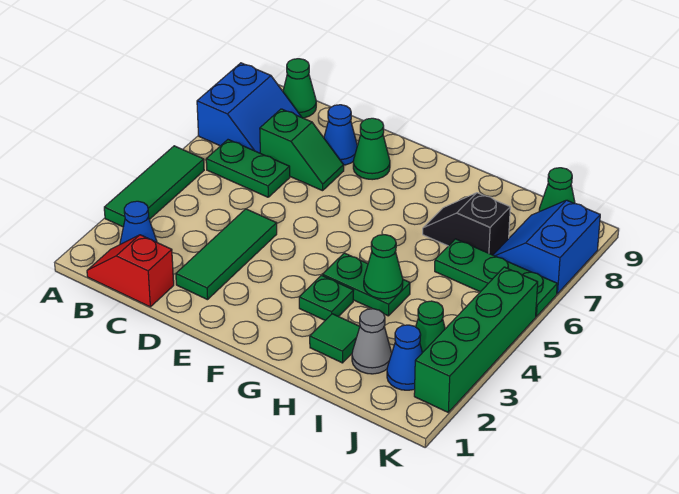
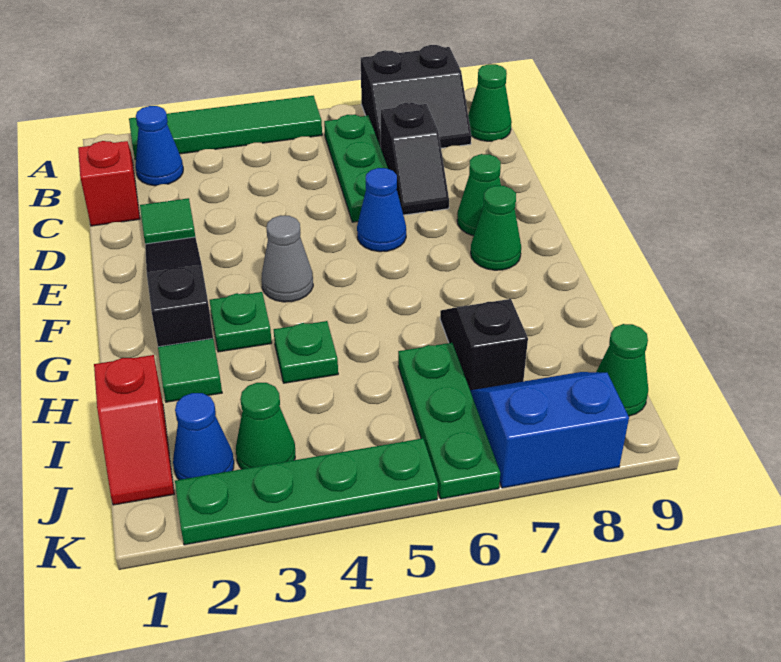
green 1x3 tile [104,146,204,227] -> green 1x4 tile [129,96,322,160]
blue 2x2 slope [197,63,301,153] -> black 2x2 slope [361,45,471,148]
green 1x2 plate [206,140,290,197] -> green 1x3 plate [324,115,388,222]
green 1x2 slope [260,109,344,191] -> black 1x2 slope [381,103,449,215]
green 1x3 tile [176,209,277,300] -> green 1x1 tile [140,198,195,244]
blue 1x1 cone [324,105,357,165] -> blue 1x1 cone moved to [357,168,406,252]
none -> black 1x3 slope [145,237,213,347]
green 1x2 plate [322,253,410,316] -> green 1x1 plate [274,321,338,383]
green 1x1 cone [364,235,403,299] -> green 1x1 cone moved to [471,186,521,270]
none -> red 1x2 slope [94,355,174,505]
grey 1x1 cone [352,309,392,374] -> grey 1x1 cone moved to [261,215,313,302]
green 1x4 brick [414,267,538,412] -> green 1x4 plate [175,438,438,545]

